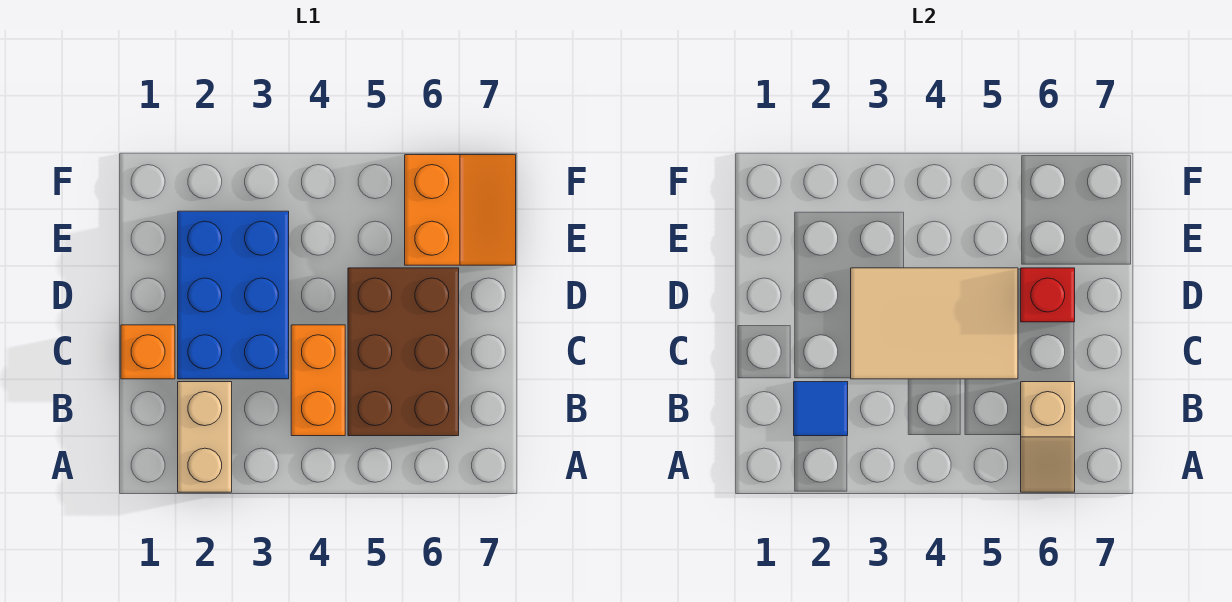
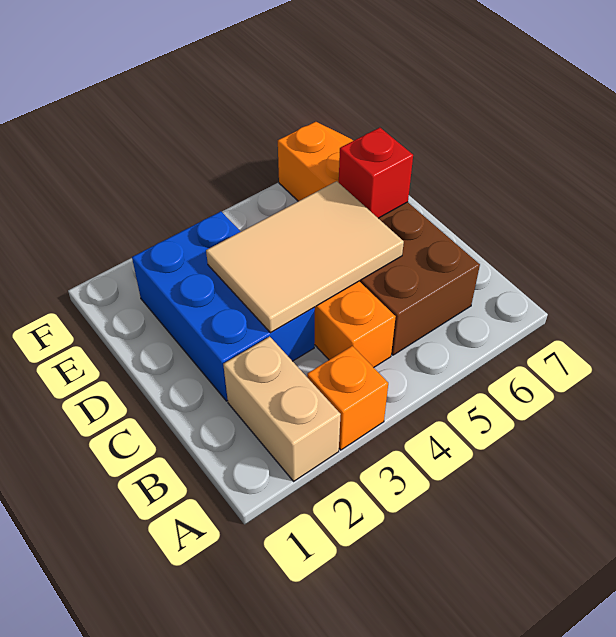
tan 1x2 slope [1021,382,1075,492] -> none
blue 1x1 tile [794,382,848,436] -> none
orange 1x1 brick [121,325,175,379] -> orange 1x1 brick moved to [307,346,388,450]

